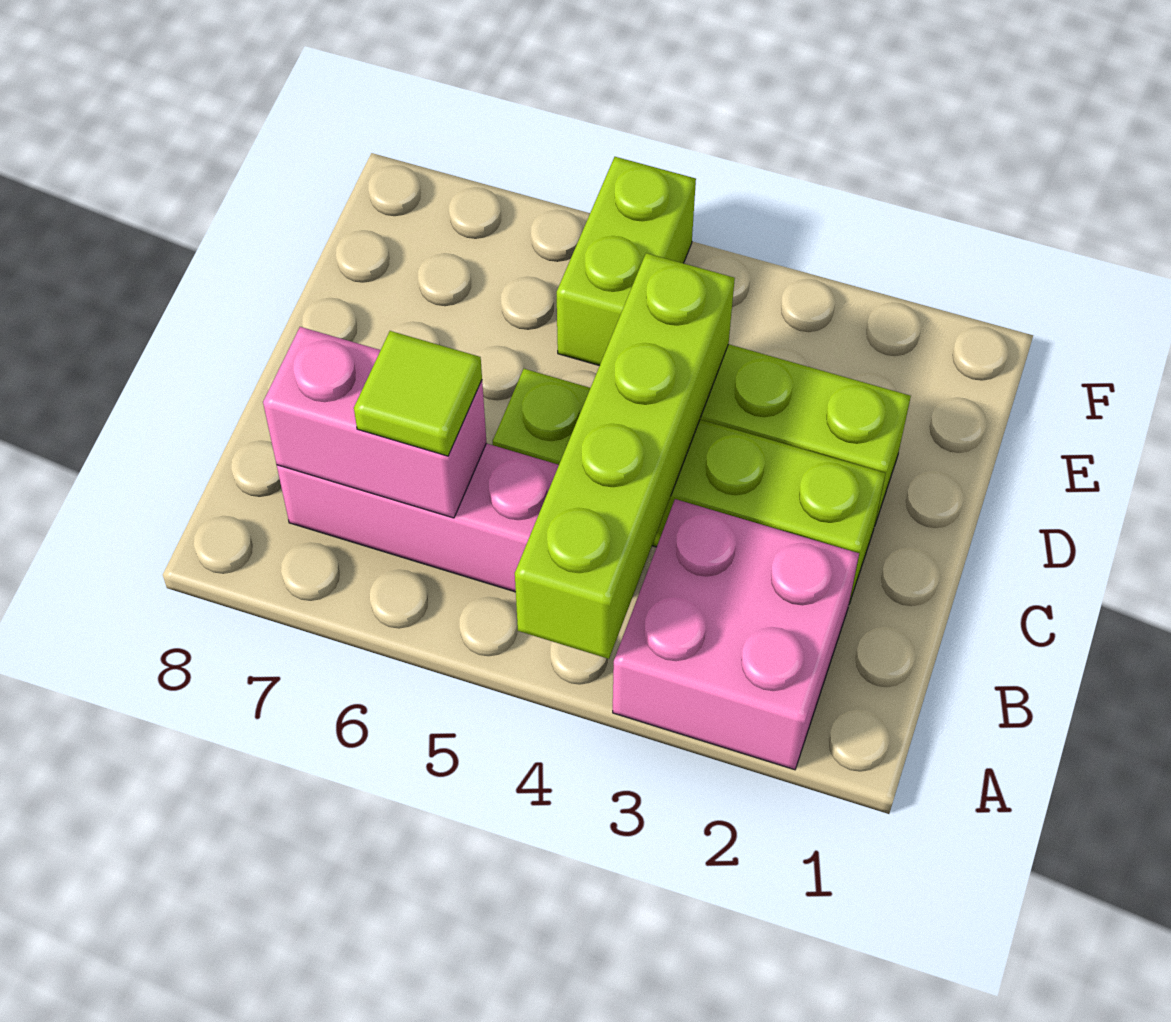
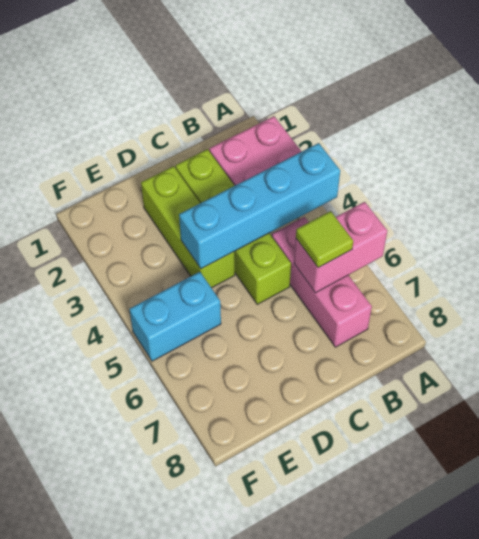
lime 1x4 brick [515,253,735,659] -> cyan 1x4 brick [179,143,340,269]
pink 1x2 brick [263,327,487,518] -> pink 1x2 brick turned to [294,202,387,293]
lime 1x2 brick [557,157,696,366] -> cyan 1x2 brick [129,272,221,361]

